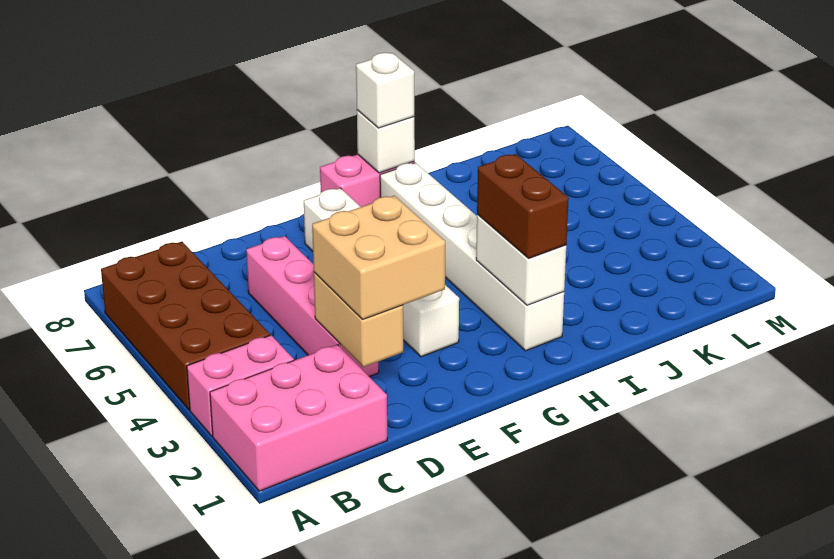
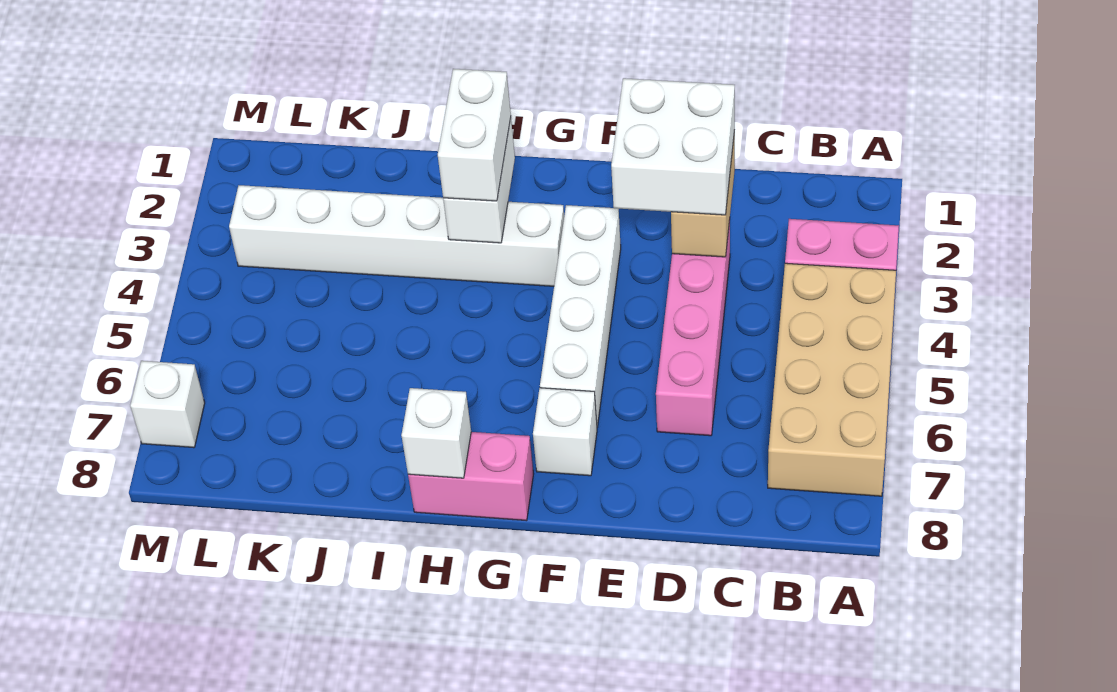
pink 2x3 brick [210,345,387,491] -> none
brown 2x4 brick [101,242,270,410] -> tan 2x4 brick [768,263,896,496]
tan 2x2 brick [312,196,445,320] -> white 2x2 brick [611,78,735,215]
white 1x6 brick [380,163,564,351] -> white 1x6 brick turned to [229,185,564,286]
brown 1x2 brick [477,154,569,259] -> white 1x2 brick [438,69,511,201]
white 1x1 brick [356,53,414,128] -> white 1x1 brick moved to [130,361,205,448]

